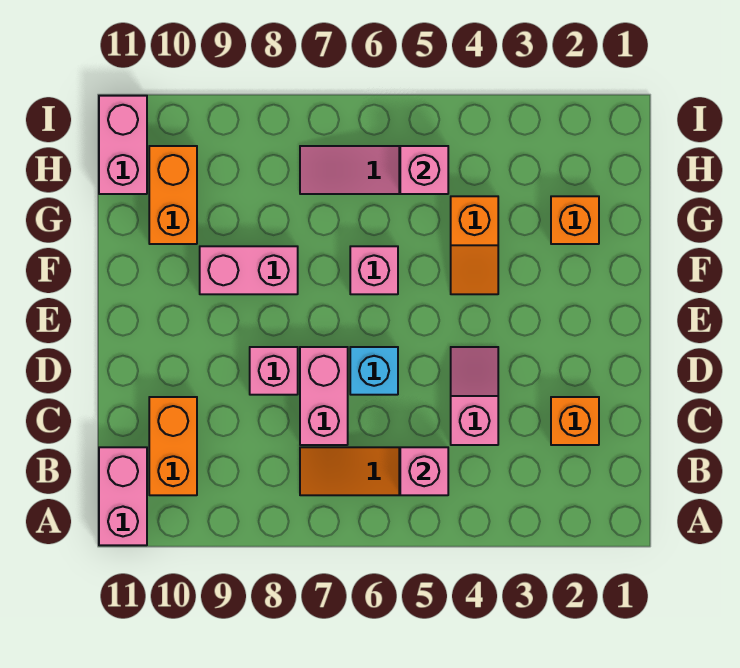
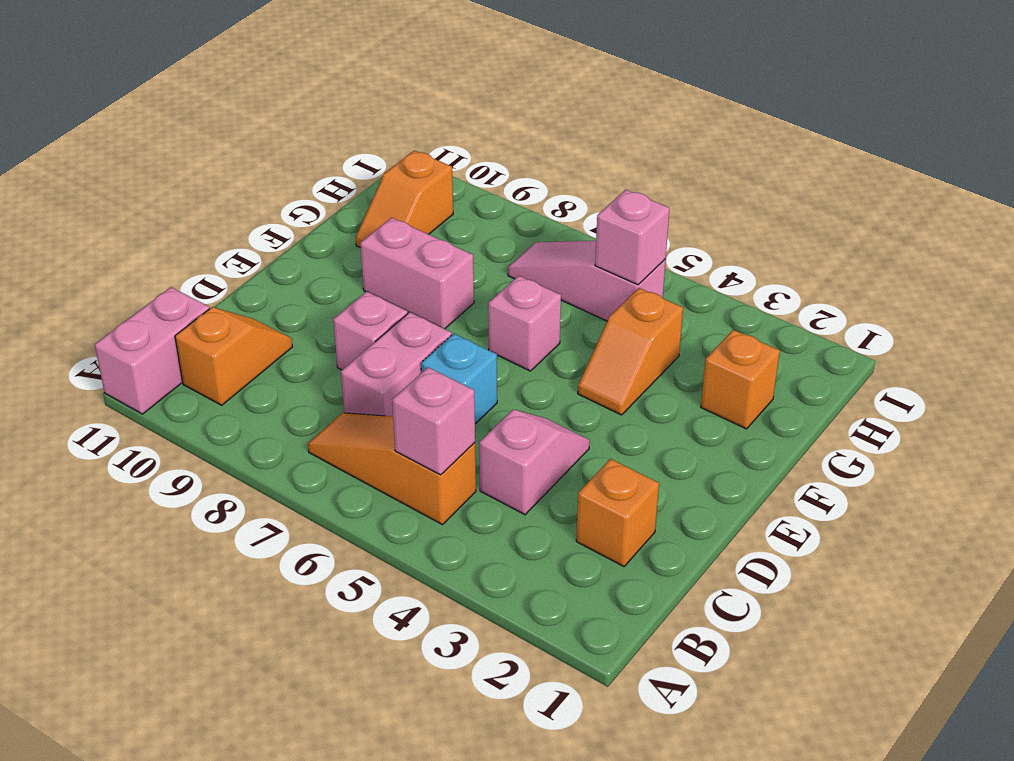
orange 1x2 brick [149,397,197,495] -> orange 1x2 slope [175,307,292,405]
orange 1x2 brick [149,146,197,244] -> orange 1x2 slope [356,150,453,248]
pink 1x2 brick [99,96,147,194] -> none

